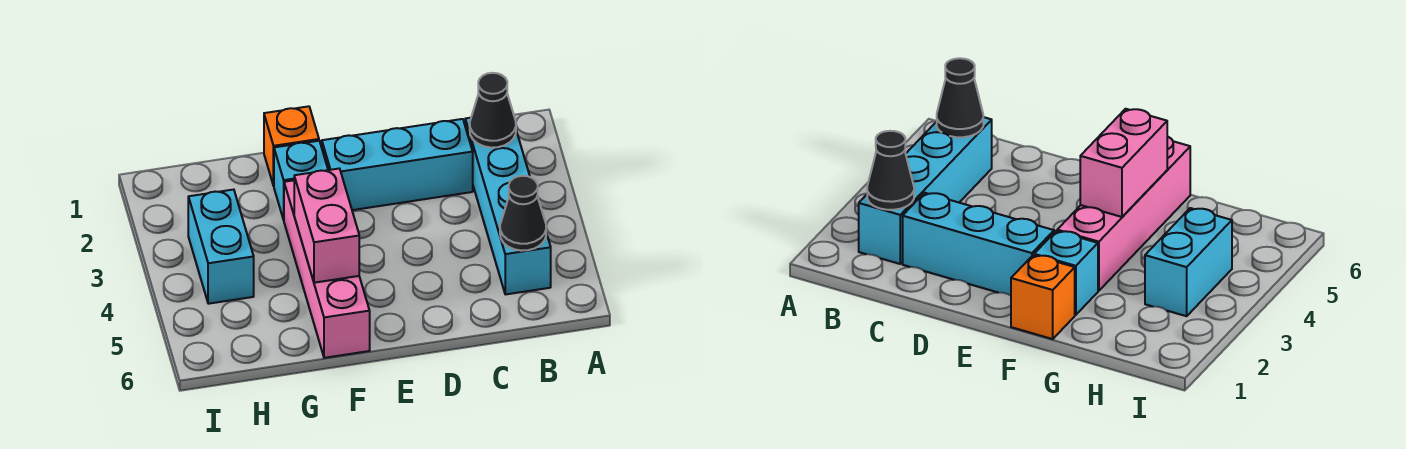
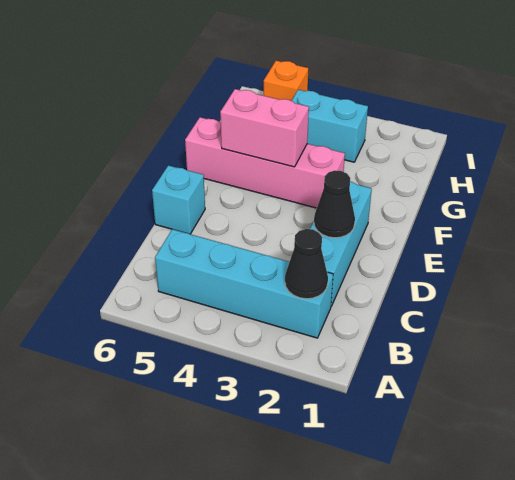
black 1x1 cone [500,176,546,251] -> black 1x1 cone moved to [314,170,355,238]
orange 1x1 brick [264,106,319,186] -> orange 1x1 brick moved to [264,61,308,101]
cyan 1x1 brick [274,141,328,220] -> cyan 1x1 brick moved to [152,165,205,234]

